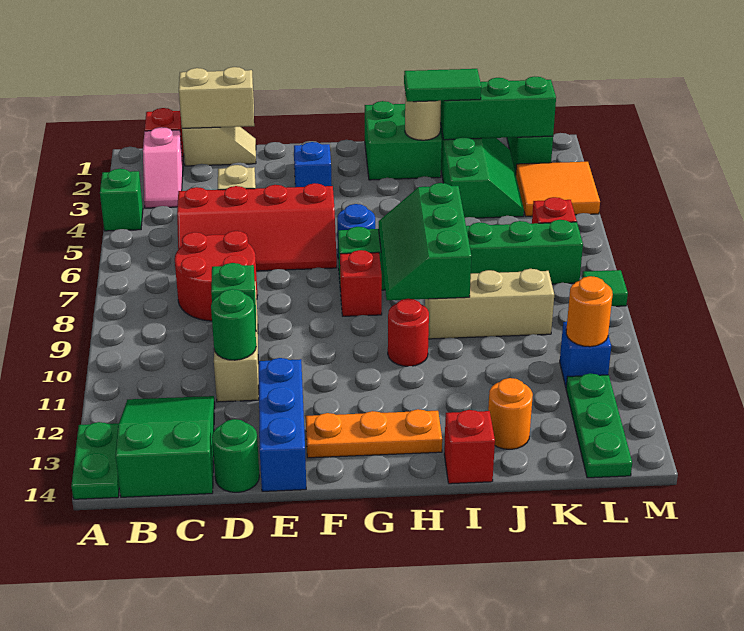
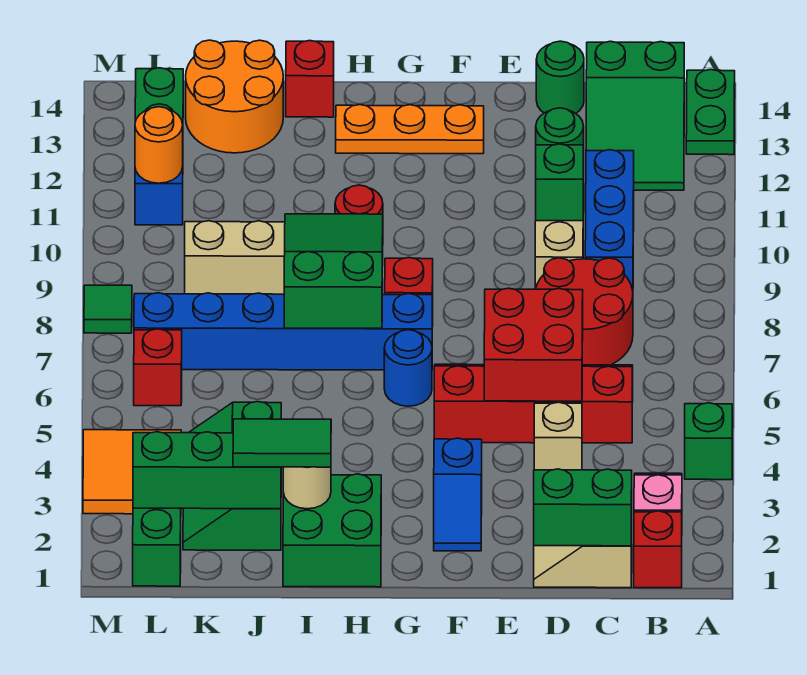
tan 1x2 brick [179,67,254,128] -> green 1x2 brick [534,469,632,546]
none -> red 2x2 brick [484,288,583,401]
blue 1x3 brick [259,358,306,491] -> blue 1x3 brick moved to [585,150,634,291]
green 1x6 brick [338,220,583,291] -> blue 1x6 brick [134,293,432,370]
green 2x3 slope [379,183,472,300] -> green 2x3 slope turned to [284,214,383,328]
orange 1x1 round brick [488,378,533,449] -> orange 2x2 round brick [186,40,283,153]

